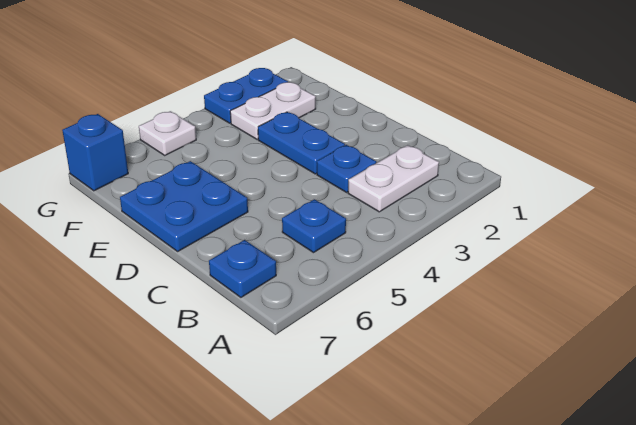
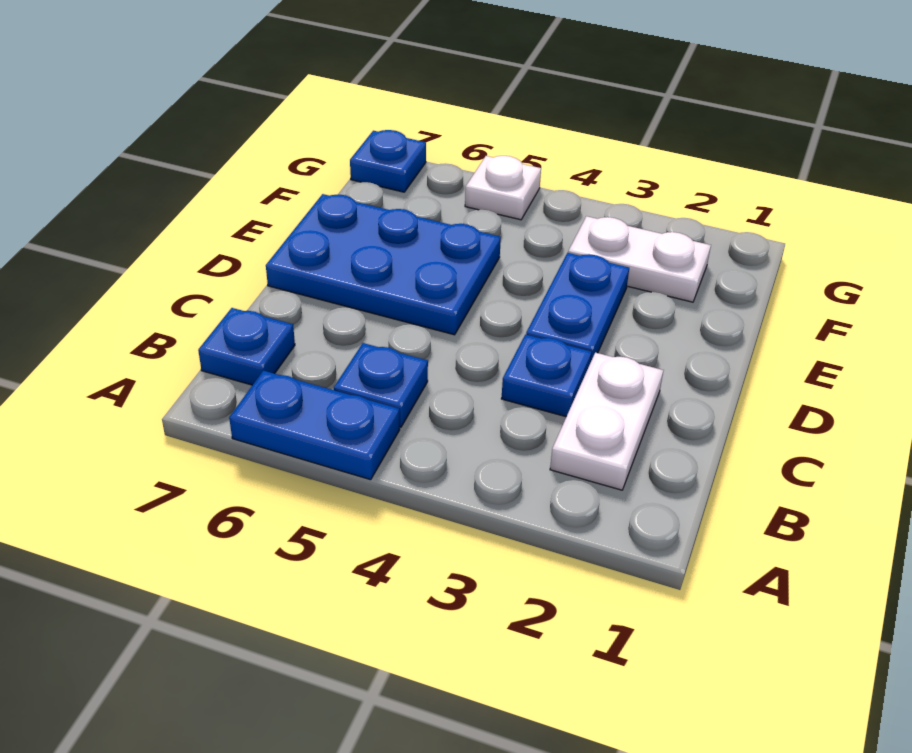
white 1x2 plate [348,145,439,212] -> white 1x2 plate turned to [550,353,663,490]
blue 2x2 plate [120,161,248,251] -> blue 2x3 plate [266,194,501,335]
blue 1x2 plate [204,68,288,123] -> blue 1x2 plate moved to [229,371,400,480]
blue 1x1 brick [62,114,128,191] -> blue 1x1 plate [350,130,426,192]

